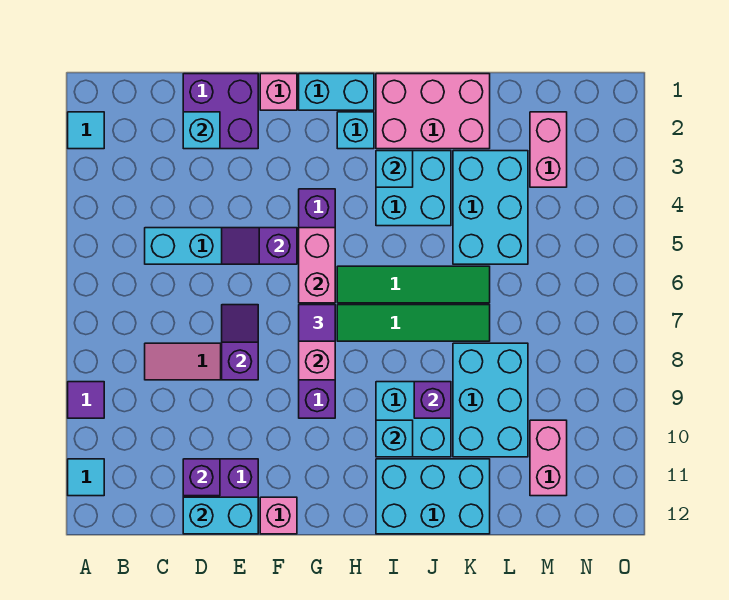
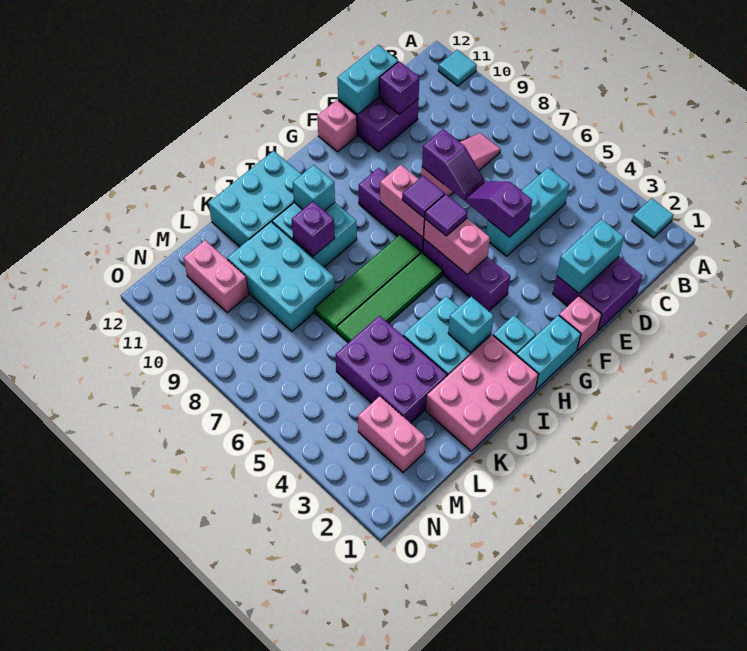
purple 1x1 tile [68,382,104,418] -> purple 1x1 tile moved to [425,194,468,236]
cyan 1x1 brick [183,112,220,149] -> cyan 1x2 brick [557,219,624,293]
purple 1x2 slope [222,228,297,264] -> purple 1x2 slope turned to [466,181,532,237]
cyan 2x3 brick [453,151,528,264] -> purple 2x3 brick [336,316,447,423]

